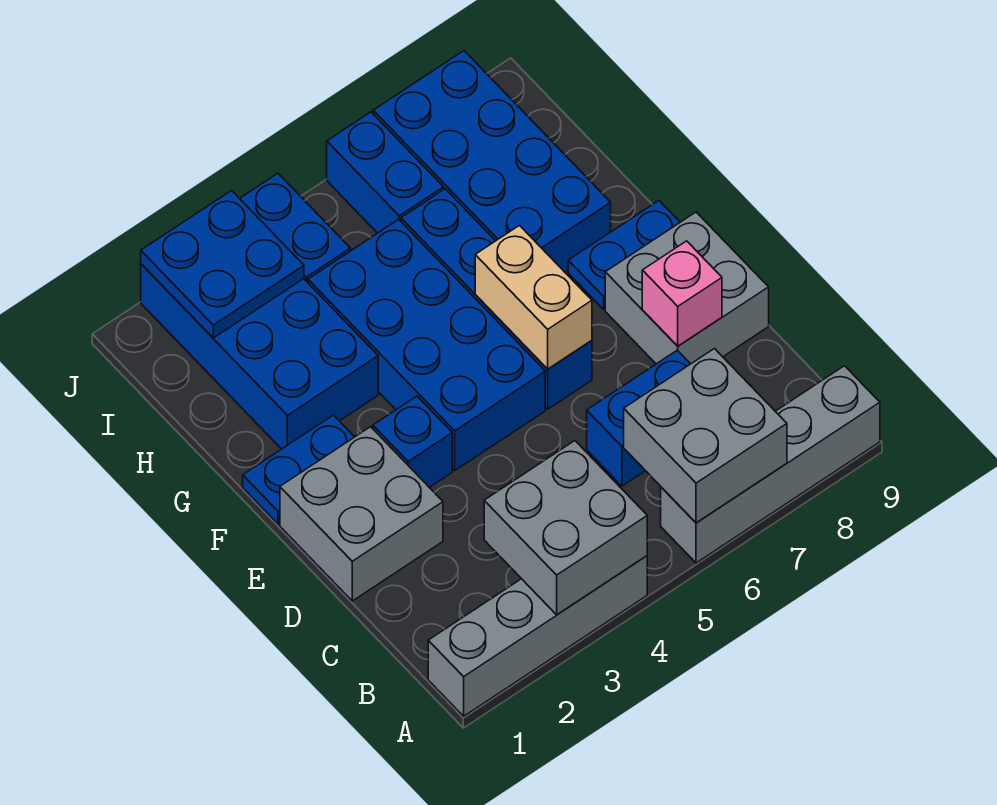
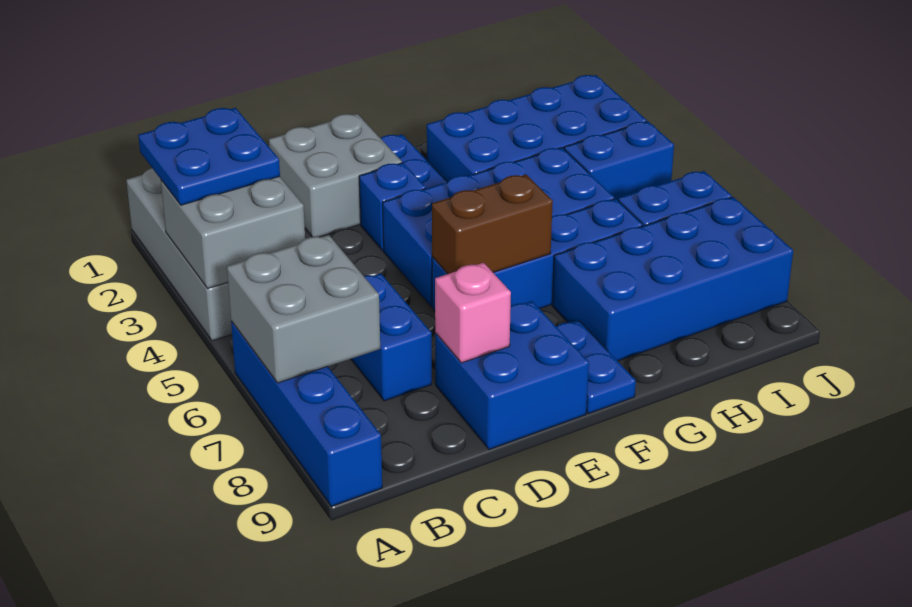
grey 1x4 brick [661,366,880,563] -> blue 1x4 brick [231,321,382,506]
grey 2x2 brick [605,212,769,364] -> blue 2x2 brick [435,301,589,449]
tan 1x2 brick [475,226,592,369] -> brown 1x2 brick [432,175,553,274]
blue 2x2 plate [141,191,304,338] -> blue 2x2 plate moved to [138,108,280,205]

